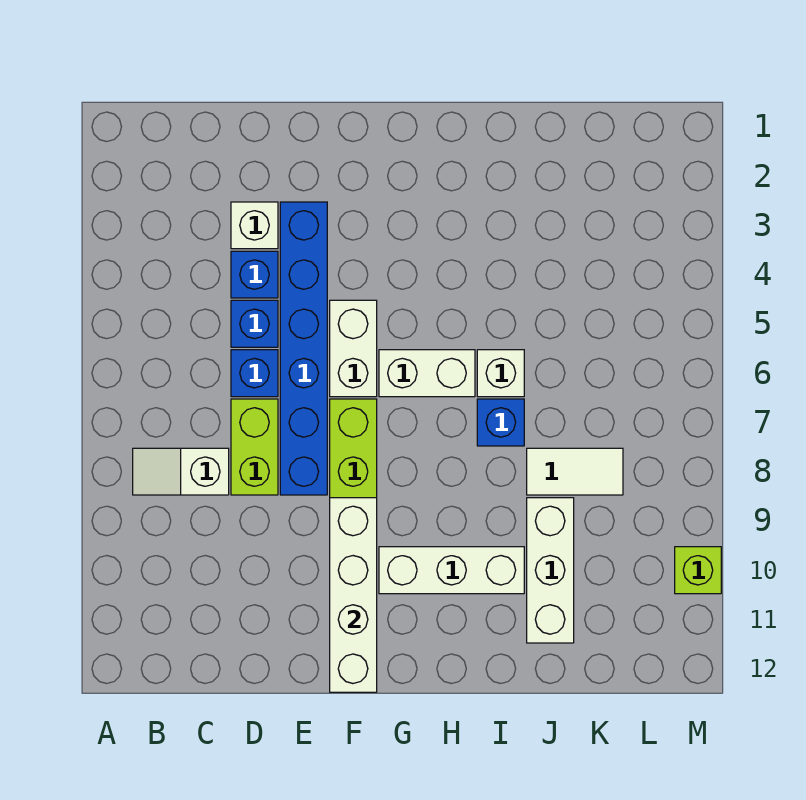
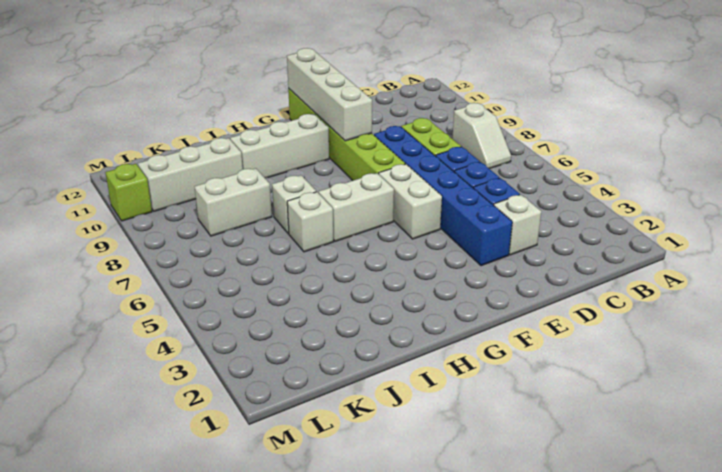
white 1x2 slope [133,448,229,495] -> white 1x2 slope turned to [452,103,511,169]
blue 1x1 brick [477,399,524,446] -> white 1x1 brick [272,175,316,234]
white 1x2 tile [527,448,623,495] -> white 1x2 brick [195,168,272,236]
white 1x3 brick [527,498,574,643] -> white 1x3 brick turned to [138,138,243,211]

